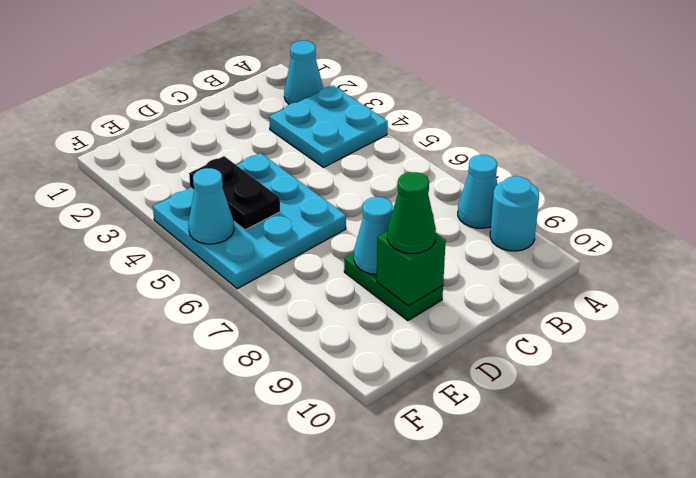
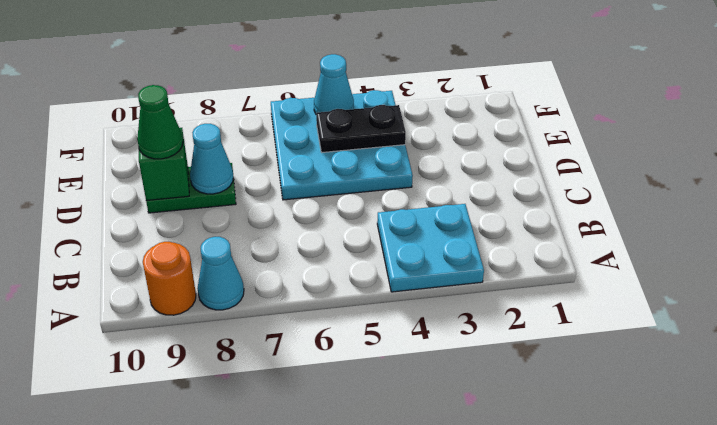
cyan 1x1 cone [284,41,323,104] -> none
cyan 1x1 round brick [490,176,539,251] -> orange 1x1 round brick [143,242,196,315]

